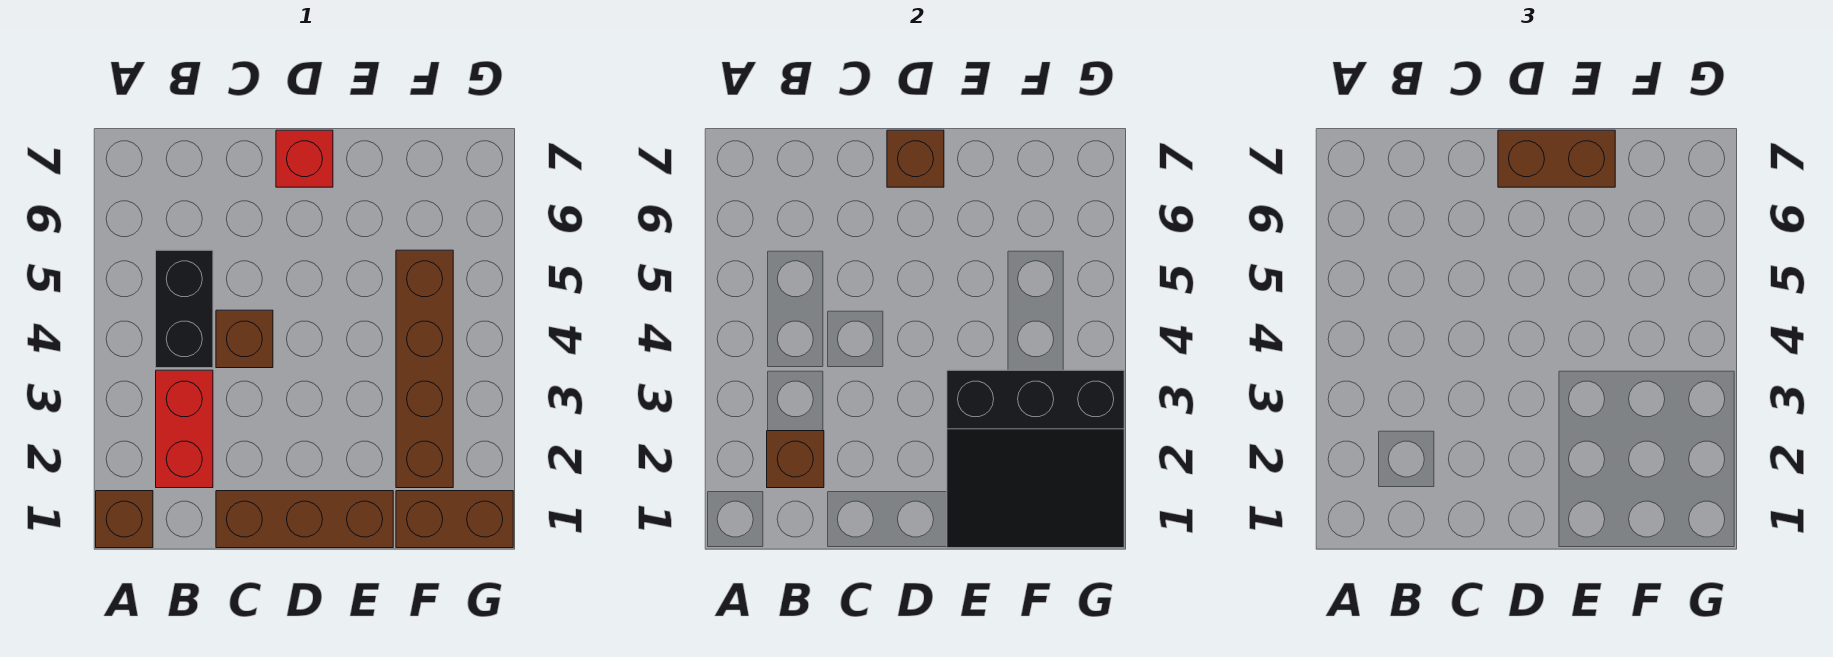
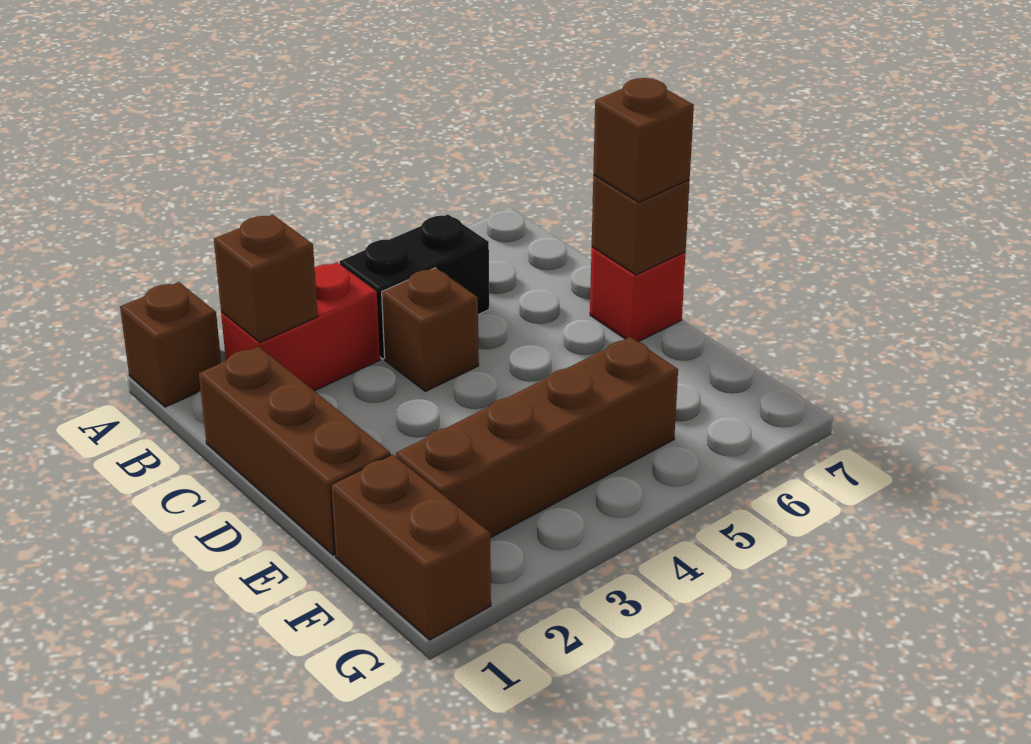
brown 1x2 brick [1498,130,1615,187] -> brown 1x1 brick [593,78,694,202]
black 3x3 slope [947,370,1124,548] -> none

